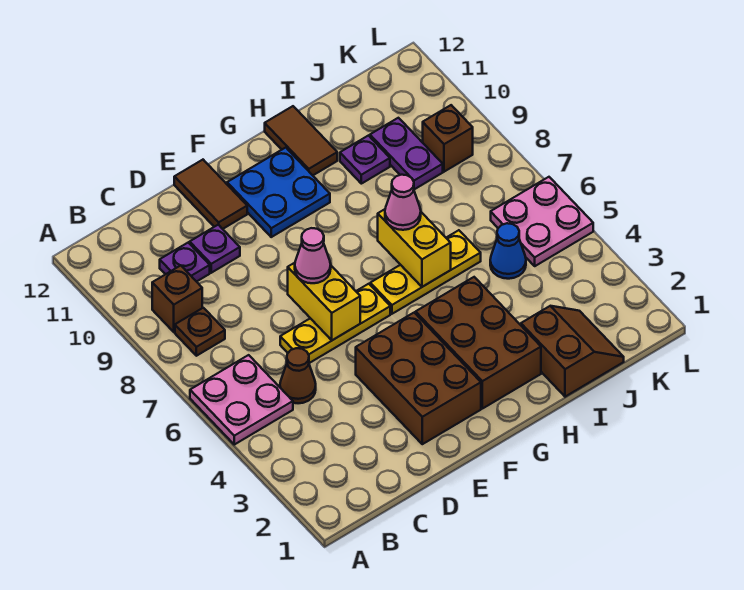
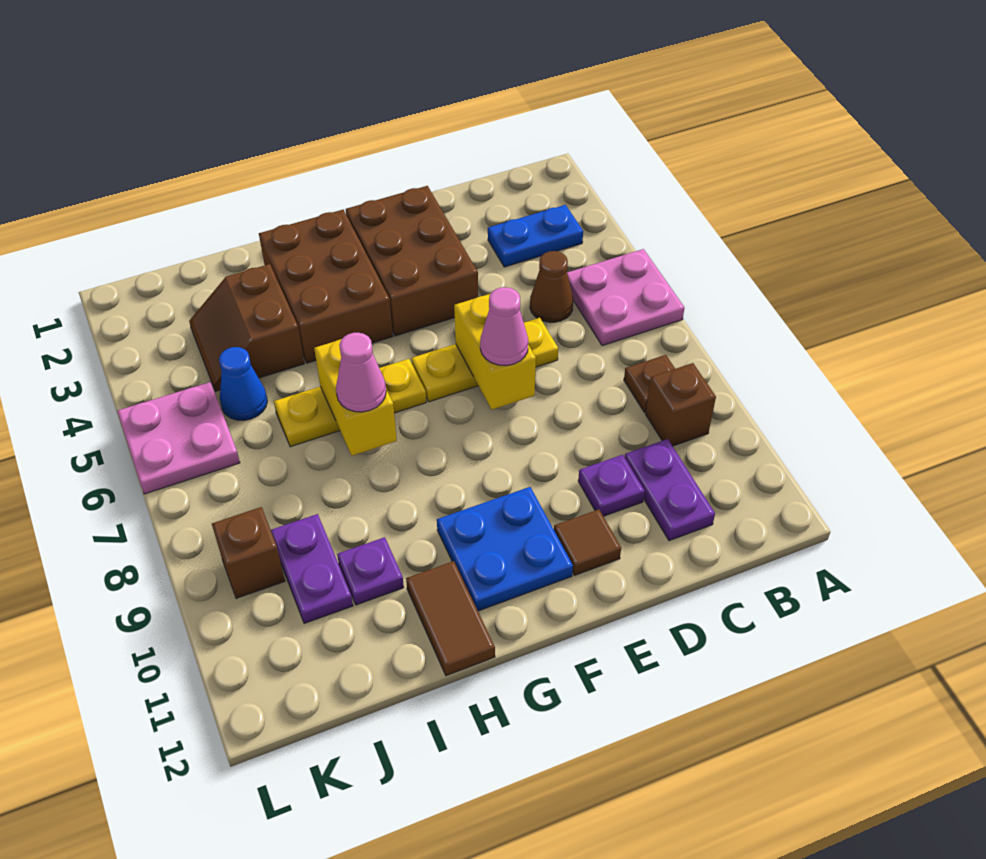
none -> blue 1x2 plate [488,205,583,267]
purple 1x1 plate [160,243,210,282] -> purple 1x2 plate [625,439,715,541]
brown 1x2 tile [174,160,247,229] -> brown 1x1 tile [554,509,621,575]
brown 2x2 slope [521,306,624,397] -> brown 2x2 slope moved to [189,264,304,391]

